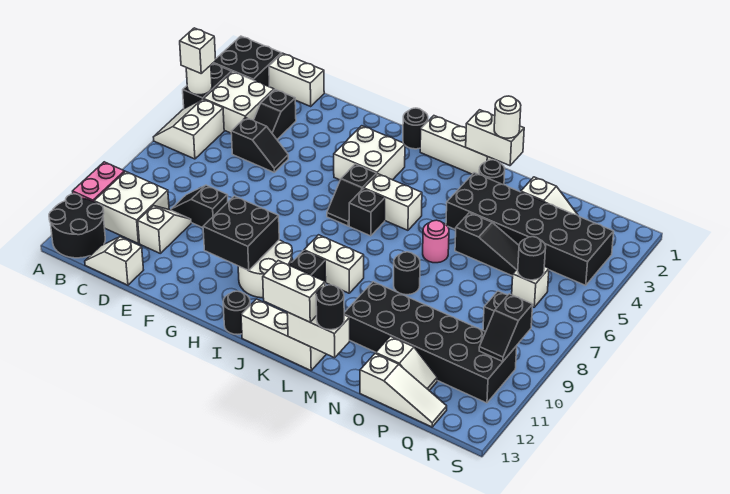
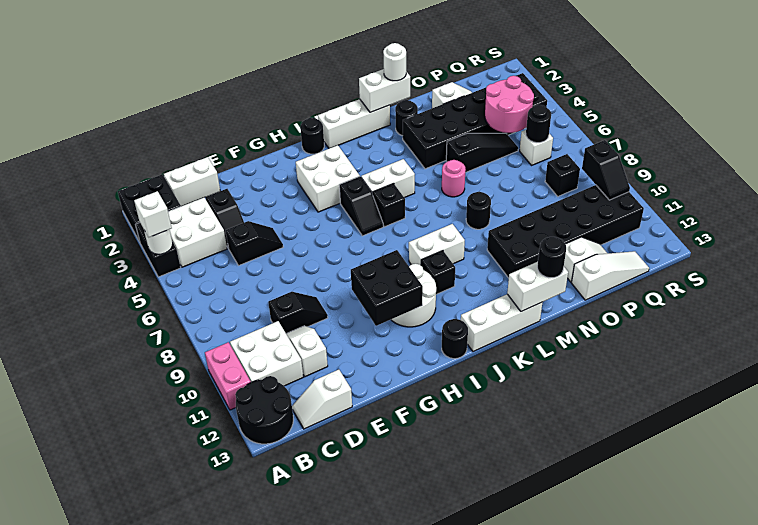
white 2x2 slope [154,99,224,159] -> none
black 1x2 slope [171,185,228,228] -> black 1x2 slope turned to [268,292,328,334]
white 1x2 brick [263,261,325,322] -> none
none -> pink 2x2 round brick [485,76,534,133]

